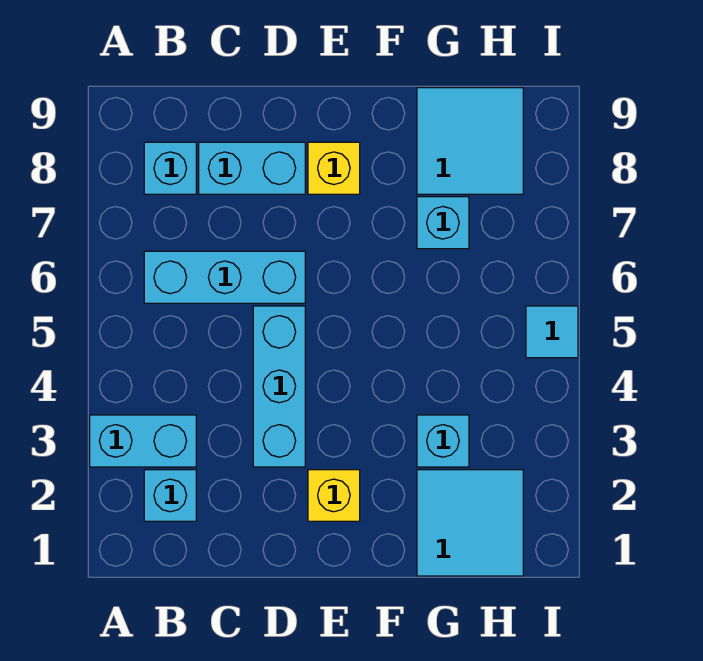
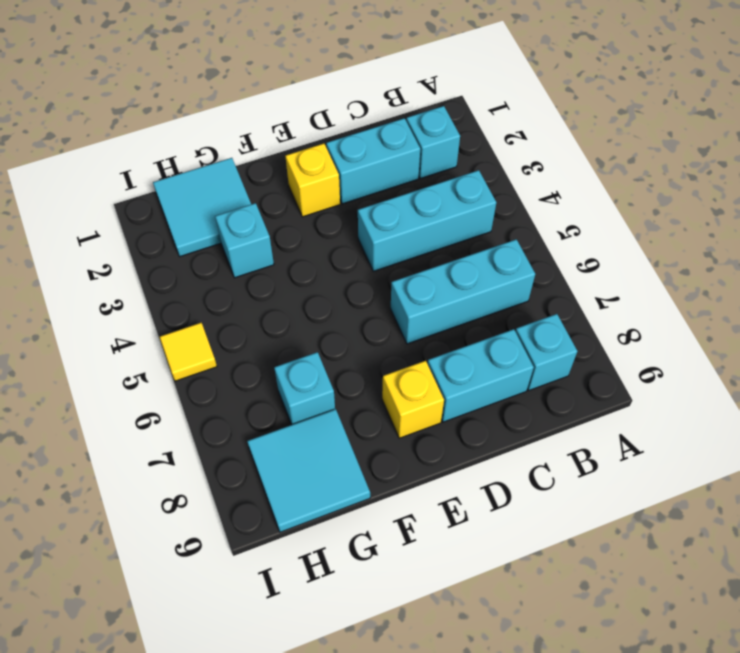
cyan 1x2 brick [90,415,196,467] -> cyan 1x2 brick moved to [326,118,420,204]
cyan 1x3 brick [253,306,305,467] -> cyan 1x3 brick turned to [358,170,496,271]
cyan 1x1 tile [526,306,578,358] -> yellow 1x1 tile [160,323,217,381]

